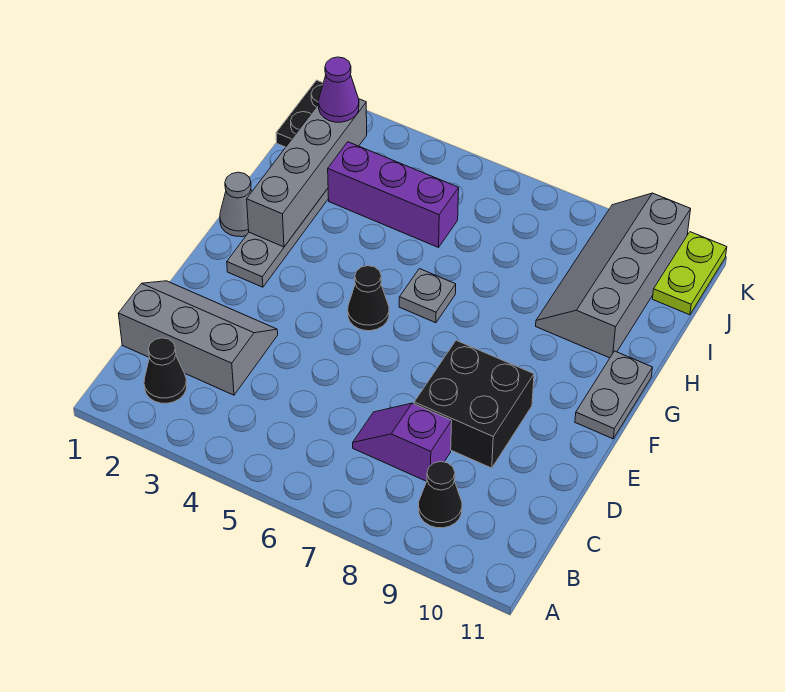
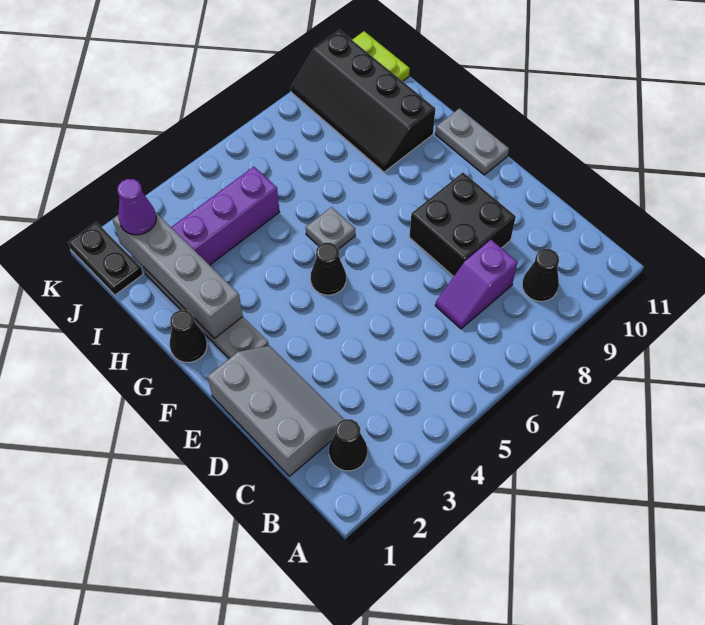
grey 2x3 slope [118,281,278,395] -> grey 2x3 slope turned to [207,346,344,476]
grey 1x1 cone [220,172,252,237] -> black 1x1 cone [170,310,207,362]
grey 2x4 slope [536,193,691,358] -> black 2x4 slope [291,30,435,172]

